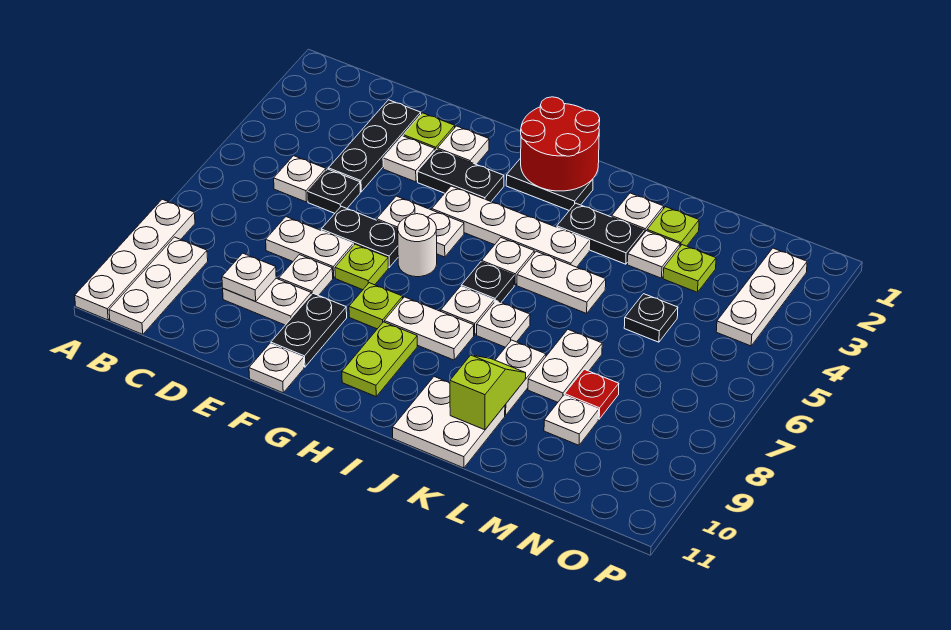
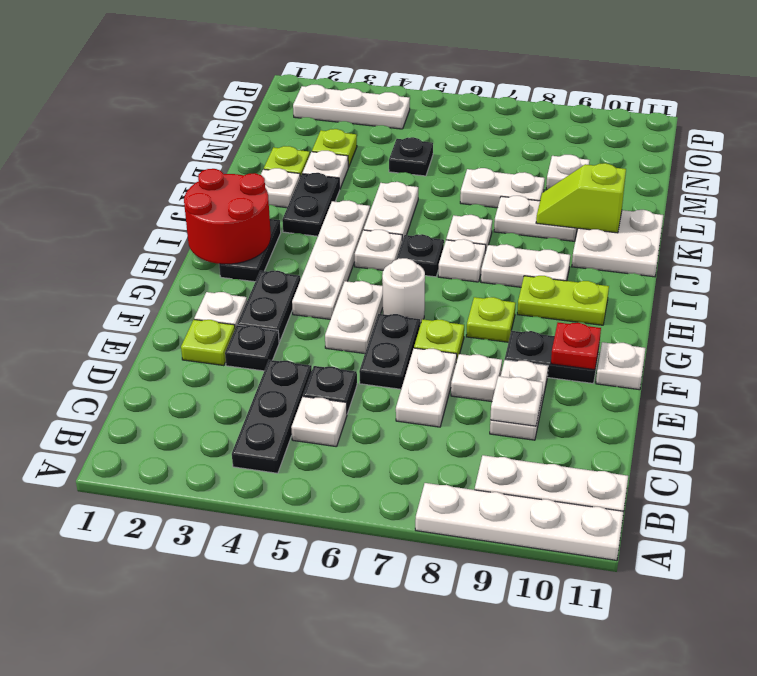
black 1x3 plate [329,100,421,192] -> black 1x3 plate turned to [232,360,312,473]
white 1x1 plate [383,136,435,182] -> black 1x1 plate [225,325,279,371]
white 1x2 plate [384,297,474,360] -> white 1x2 plate turned to [481,244,570,287]
red 1x1 plate [565,369,619,419] -> red 1x1 plate moved to [551,323,601,370]

